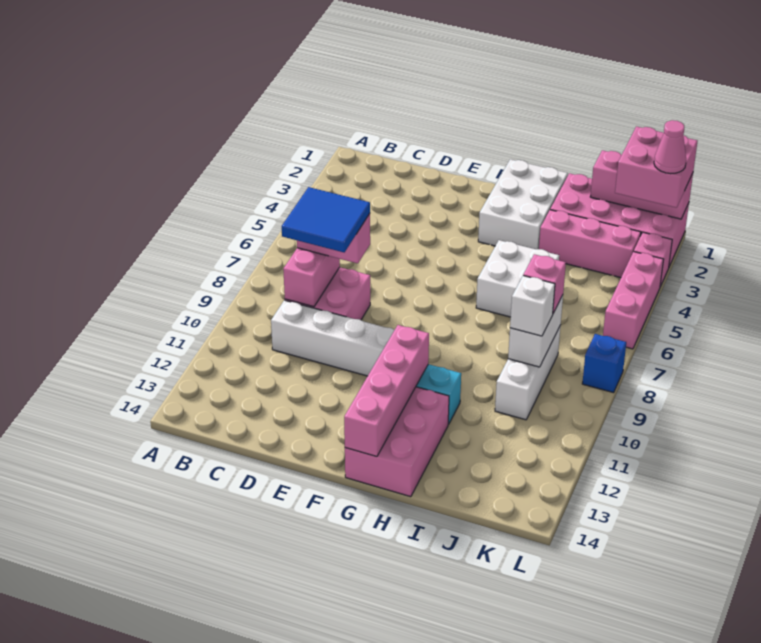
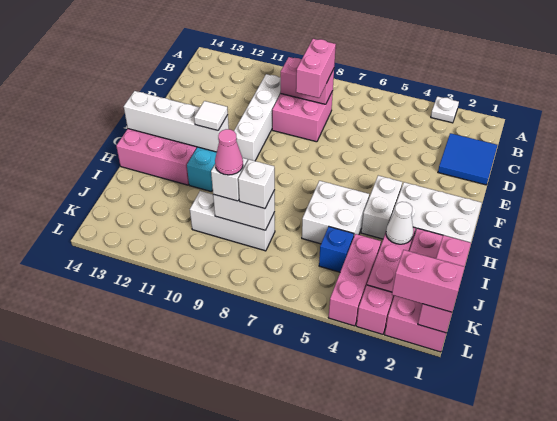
none -> white 1x1 plate [431,96,459,123]
blue 2x2 tile [282,187,370,252] -> blue 2x2 tile moved to [438,133,498,185]
none -> white 1x2 brick [361,176,402,239]
pink 1x4 brick [344,325,429,457] -> white 1x4 brick [124,91,229,152]
none -> white 1x1 tile [194,101,228,130]
none -> white 1x1 cone [386,202,413,244]
pink 1x1 brick [523,254,566,313] -> white 1x1 brick [238,160,275,209]
pink 2x2 brick [615,126,697,208] -> pink 1x2 brick [392,250,465,312]
pink 1x1 cone [654,120,686,174] -> pink 1x1 cone moved to [215,129,243,175]
pink 1x3 brick [603,252,664,349] -> pink 1x3 brick turned to [328,234,381,326]
blue 1x1 brick [582,334,626,393] -> blue 1x1 brick moved to [319,227,354,272]

